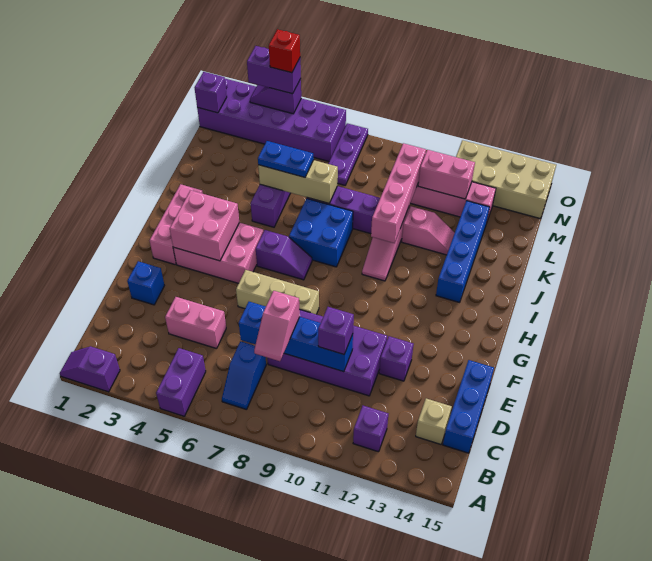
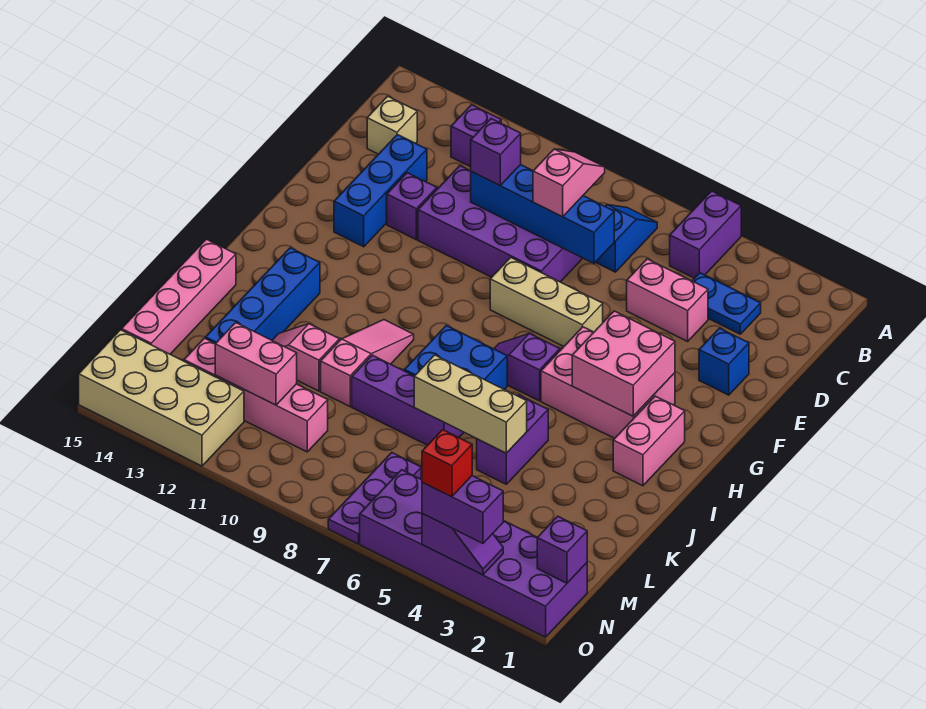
purple 1x2 slope [60,346,120,392] -> none
blue 1x3 brick [443,360,494,453] -> blue 1x3 brick moved to [334,135,427,247]
pink 1x3 brick [150,184,203,264] -> pink 1x2 brick [613,396,685,486]
pink 1x4 brick [371,143,426,243] -> pink 1x4 brick moved to [122,239,236,354]
blue 1x2 plate [258,141,314,177] -> blue 1x2 plate moved to [692,273,761,334]

